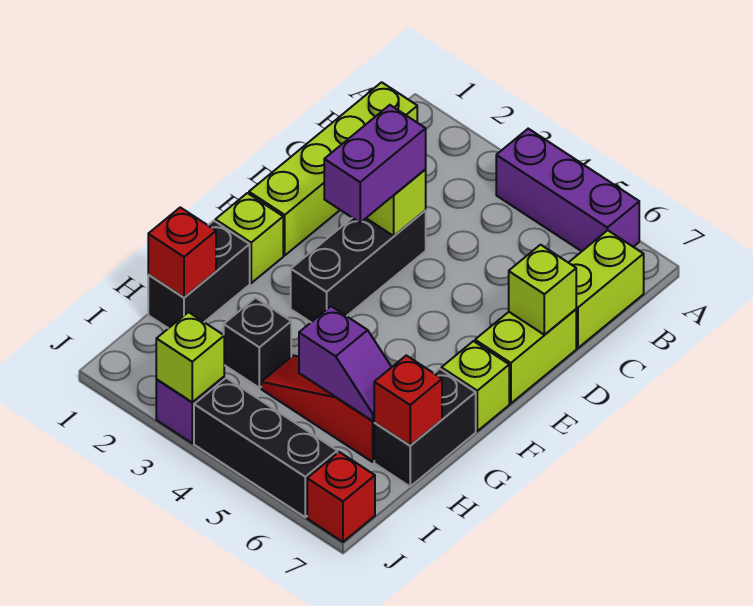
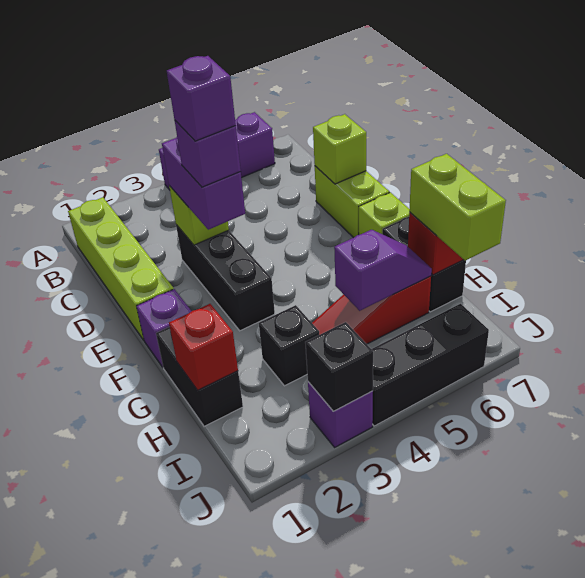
lime 1x2 brick [569,230,644,348] -> lime 1x2 brick moved to [409,154,506,260]
none -> purple 1x1 brick [175,121,241,187]
none -> purple 1x1 brick [167,56,236,141]
lime 1x1 brick [215,193,283,283] -> purple 1x1 brick [137,289,191,367]
lime 1x1 brick [156,312,224,402] -> black 1x1 brick [305,322,373,411]
red 1x1 brick [307,452,375,542] -> none

